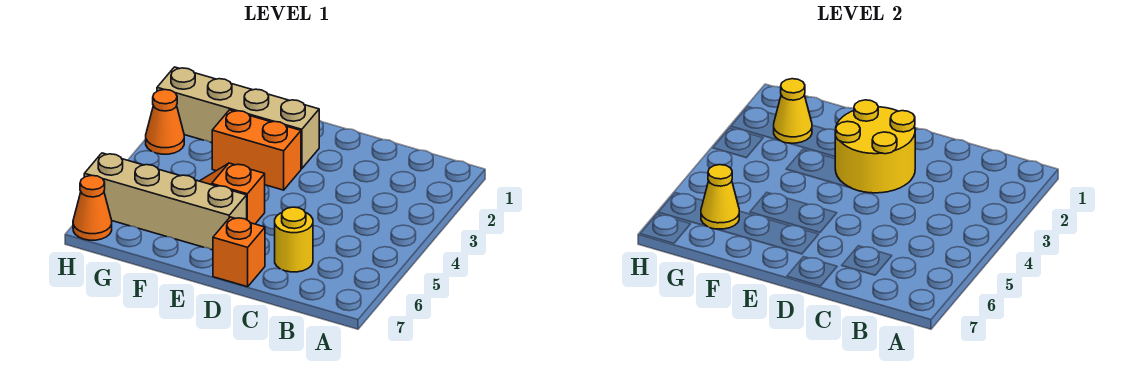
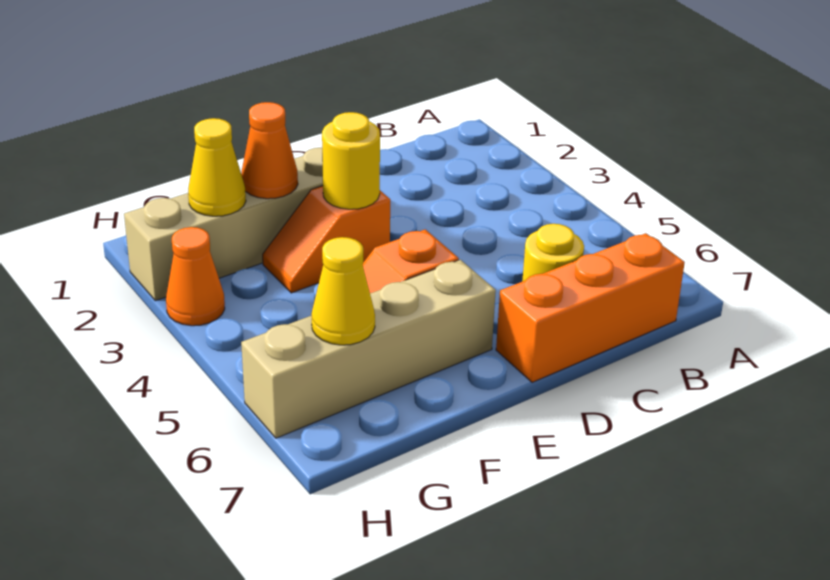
yellow 2x2 round brick [835,100,915,193] -> yellow 1x1 round brick [322,112,380,209]
orange 1x1 brick [213,217,265,287] -> orange 1x3 brick [496,233,685,382]
orange 1x2 brick [212,110,301,190] -> orange 1x2 slope [263,186,390,293]
orange 1x1 cone [73,175,112,240] -> orange 1x1 cone moved to [241,102,298,199]

